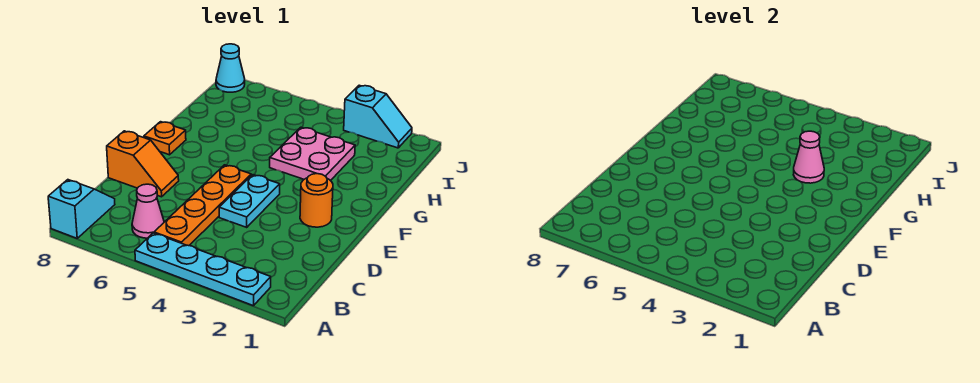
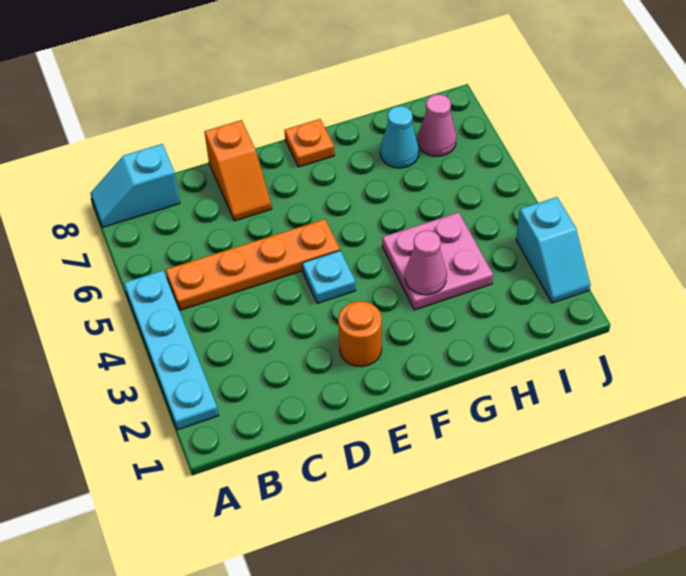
cyan 1x2 slope [48,180,115,238] -> cyan 1x2 slope turned to [90,144,180,227]
pink 1x1 cone [132,184,164,238] -> pink 1x1 cone moved to [418,94,456,156]
cyan 1x2 plate [219,175,280,227] -> cyan 1x1 plate [302,251,356,304]
cyan 1x1 cone [216,44,245,92] -> cyan 1x1 cone moved to [380,106,419,168]

